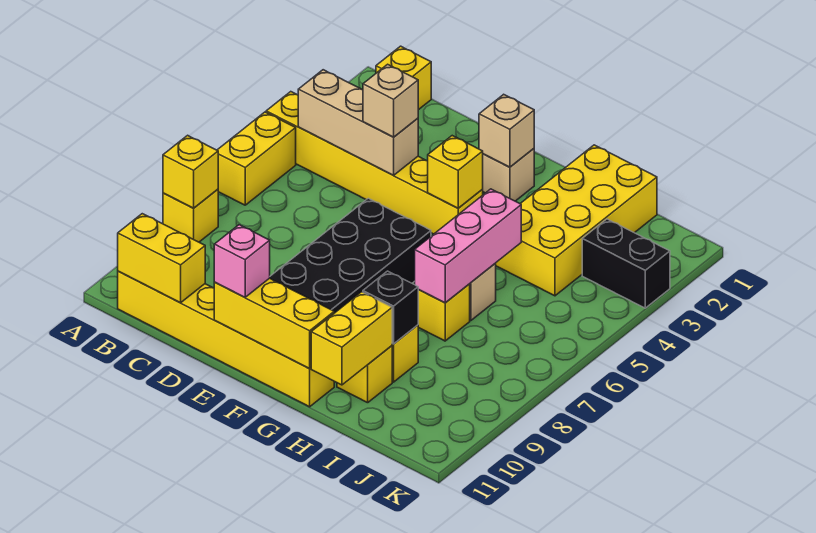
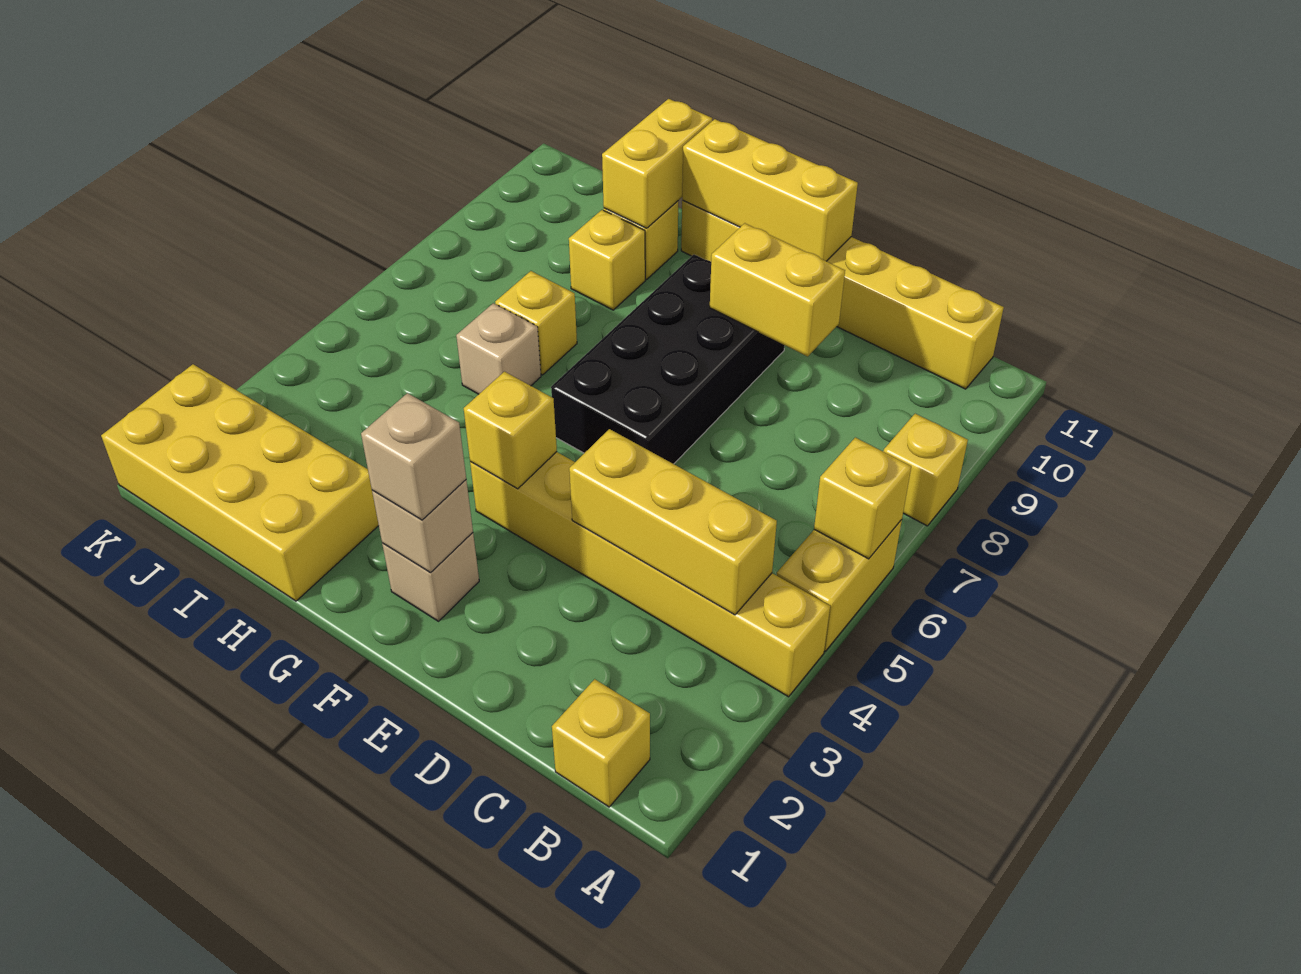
yellow 1x1 brick [163,135,218,208] -> yellow 1x1 brick moved to [814,437,911,559]
tan 1x3 brick [298,70,418,175] -> yellow 1x3 brick [569,429,777,615]
yellow 1x2 brick [118,214,205,303] -> yellow 1x2 brick moved to [710,223,845,356]
tan 1x1 brick [363,64,418,137] -> tan 1x1 brick moved to [361,393,466,520]
pink 1x1 brick [214,225,270,297] -> none
yellow 2x4 brick [495,145,657,296] -> yellow 2x4 brick turned to [101,364,379,601]
pink 1x3 brick [415,189,521,303] -> none
black 1x1 brick [363,271,418,344] -> none
black 1x2 brick [582,219,670,308] -> none

